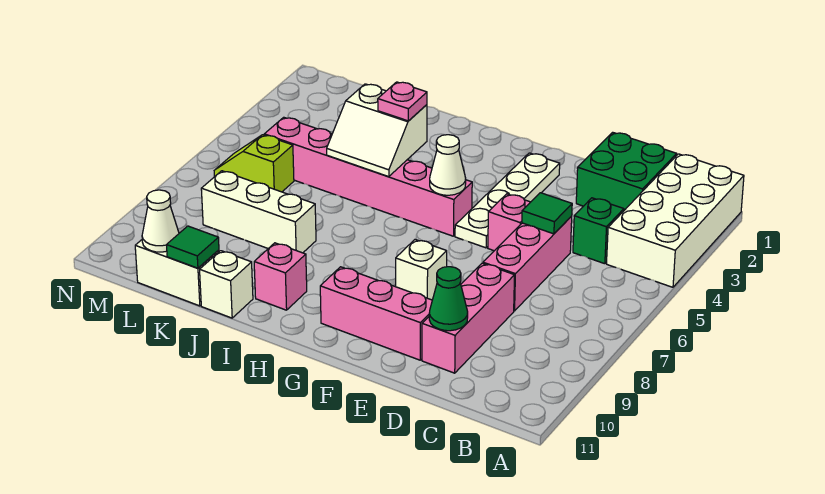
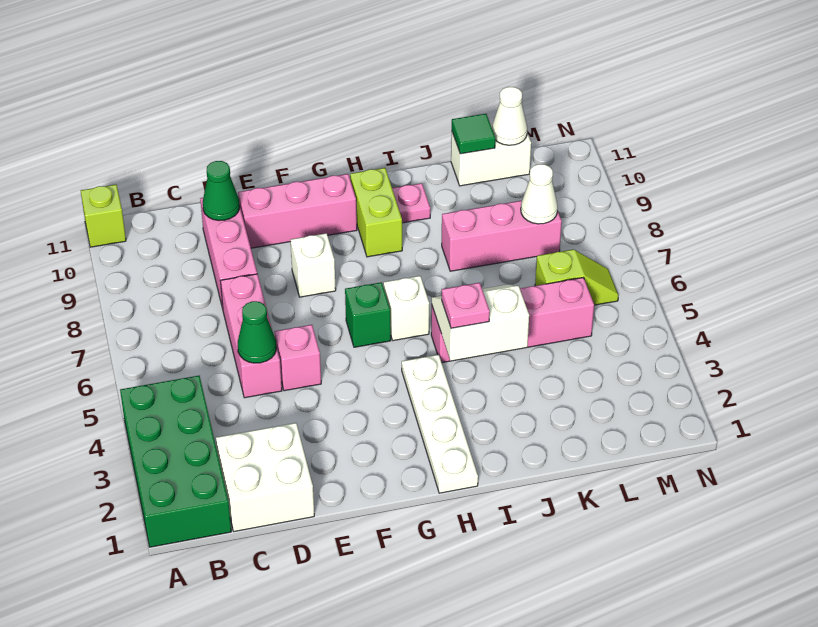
white 2x4 brick [607,154,744,287] -> green 2x4 brick [120,376,231,547]
none -> lime 1x1 brick [81,185,126,247]
green 2x2 brick [576,132,677,210] -> white 2x2 brick [216,423,314,531]
green 1x1 brick [573,198,624,264] -> green 1x1 brick moved to [345,282,391,347]
green 1x1 tile [522,193,572,234] -> green 1x1 cone [238,301,276,363]
white 1x4 plate [455,153,560,248] -> white 1x4 plate moved to [402,355,478,493]
pink 1x6 brick [264,117,472,236] -> pink 1x4 brick [431,278,594,363]
white 1x1 cone [430,135,466,195] -> white 1x1 cone moved to [521,164,558,224]
none -> lime 1x2 brick [350,168,402,257]
pink 1x1 brick [254,243,307,310] -> pink 1x1 plate [392,183,430,223]
white 1x3 brick [201,171,316,253] -> pink 1x3 brick [442,201,562,271]
white 1x1 brick [200,251,253,318] -> white 1x1 brick moved to [384,276,429,341]

